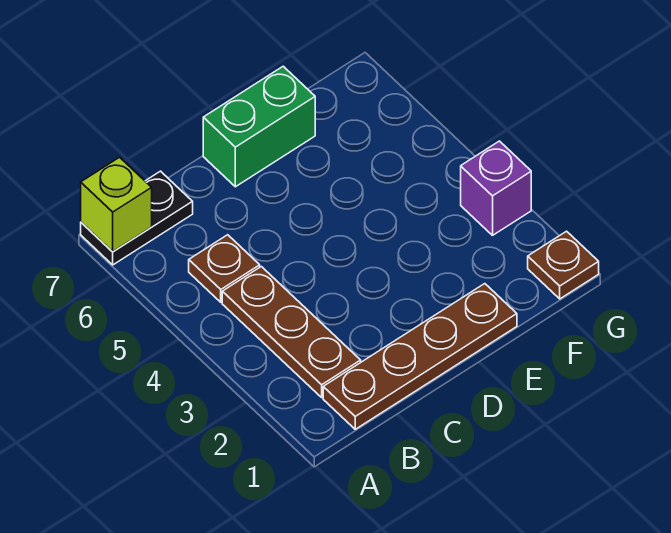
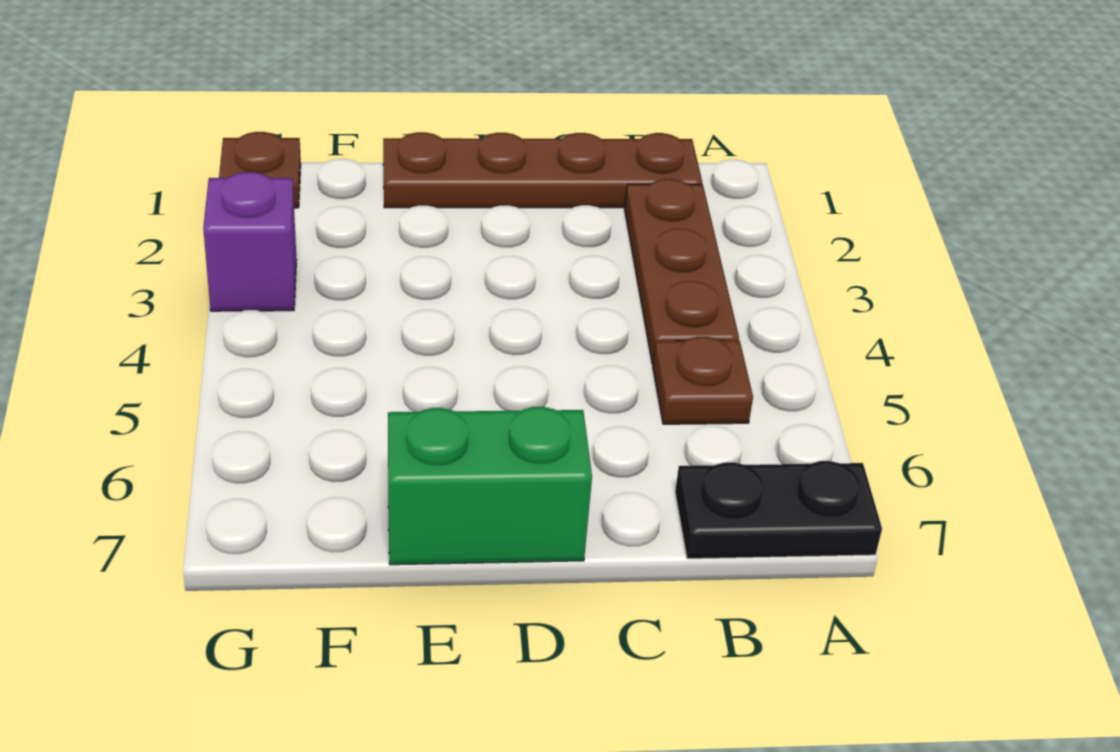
lime 1x1 brick [81,157,152,252] -> none

